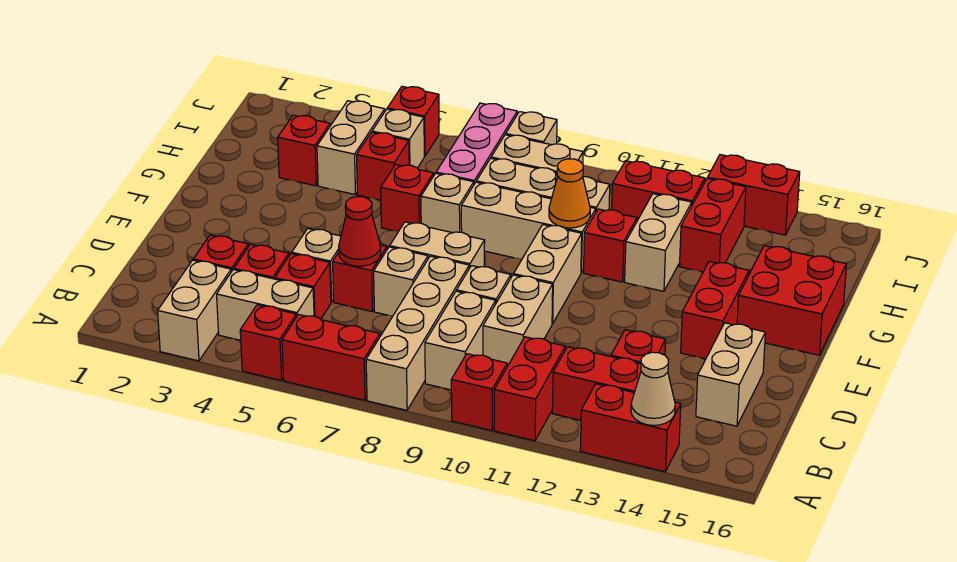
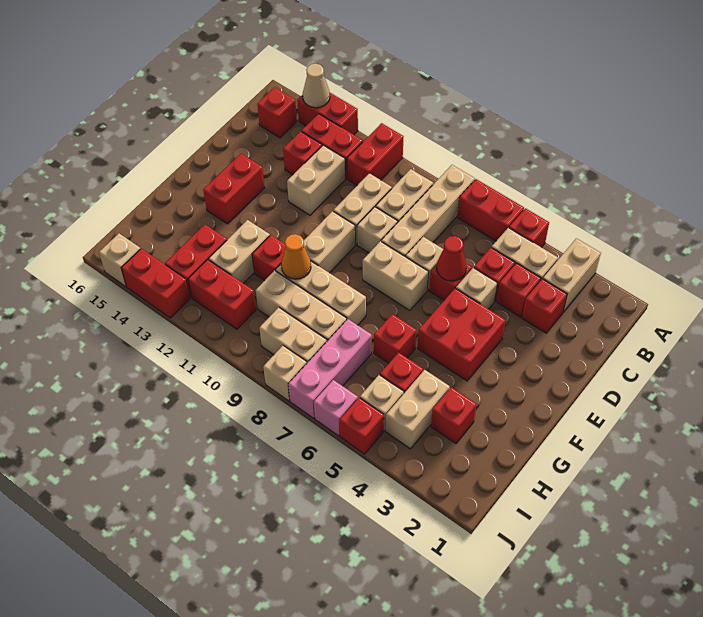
red 1x1 brick [451,354,507,431] -> red 1x1 brick moved to [257,87,297,138]
tan 1x2 brick [696,323,765,426] -> tan 1x2 brick moved to [287,145,345,215]
red 2x2 brick [737,246,847,355] -> red 2x2 brick moved to [417,288,505,381]
tan 1x1 brick [421,173,474,233] -> tan 1x1 brick moved to [99,233,140,287]
none -> pink 1x1 brick [314,380,358,436]

